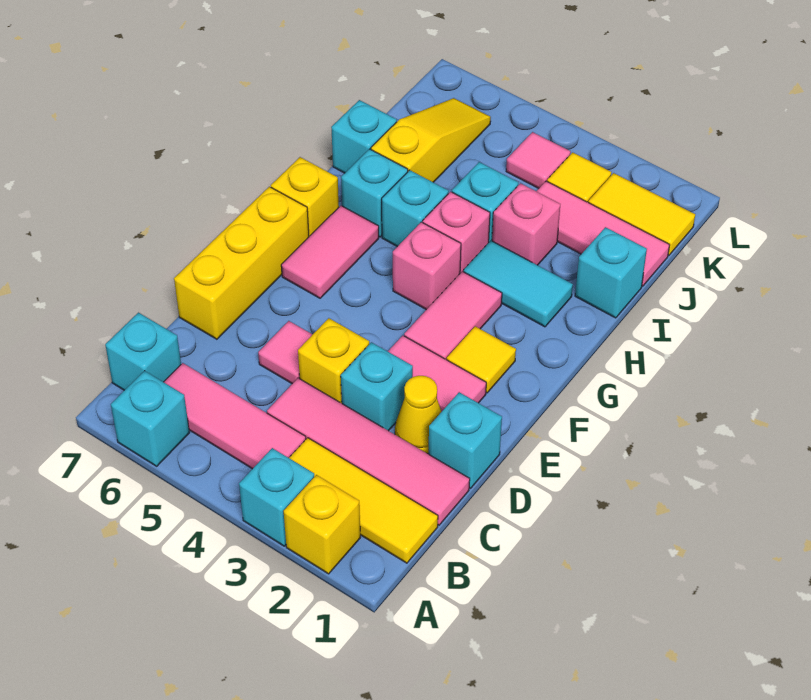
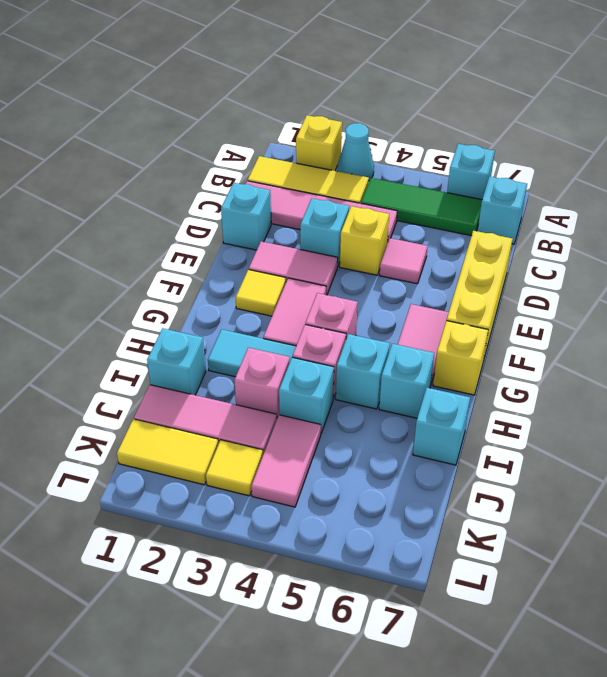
cyan 1x1 brick [239,448,314,546] -> cyan 1x1 cone [337,123,374,181]
pink 1x3 tile [164,363,306,469] -> green 1x3 tile [361,178,482,236]
yellow 1x1 cone [395,376,441,454] -> none
yellow 1x3 slope [371,98,491,182] -> none
pink 1x1 tile [506,132,571,188] -> pink 1x2 tile [251,415,321,507]

